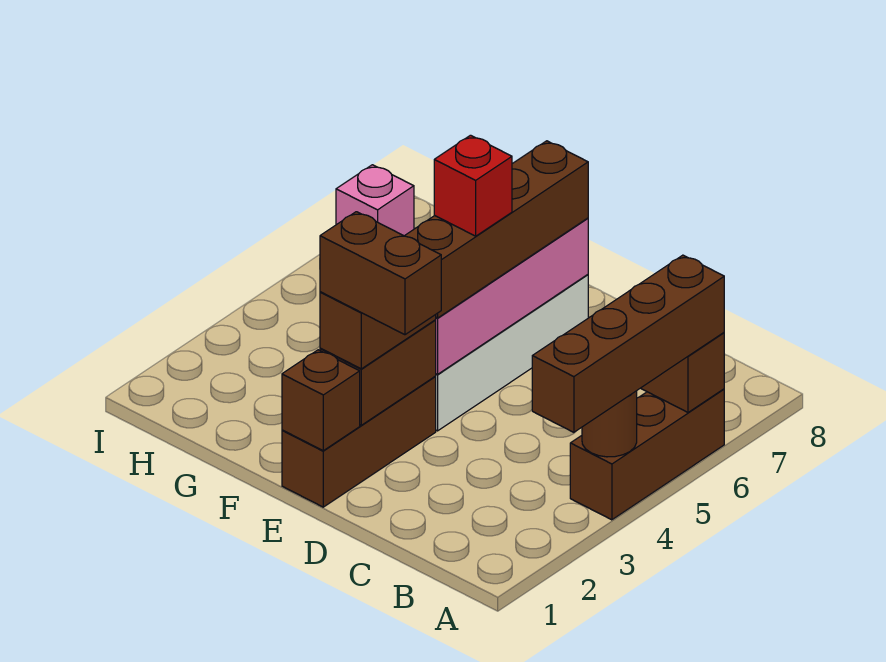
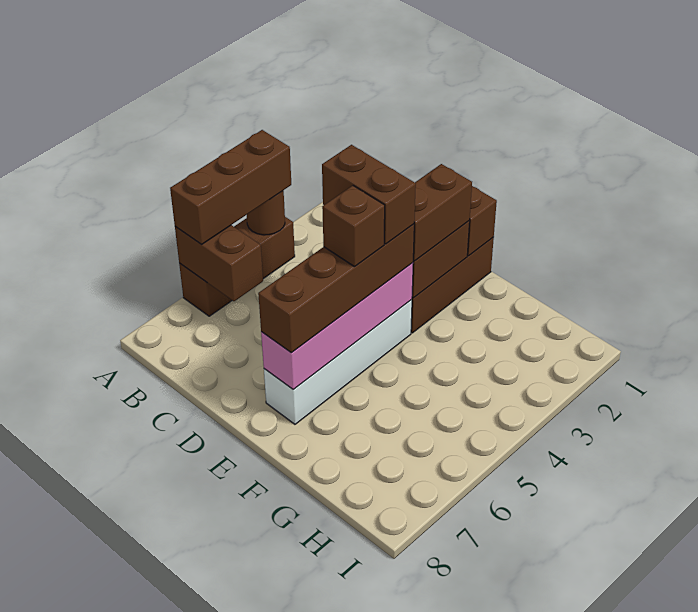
brown 1x4 brick [532,255,724,432] -> brown 1x3 brick [170,130,291,244]
brown 1x2 brick [320,212,441,335] -> brown 1x2 brick moved to [322,145,416,244]
red 1x1 brick [434,135,512,236] -> brown 1x1 brick [322,186,385,267]
pink 1x1 brick [336,165,414,236] -> none

